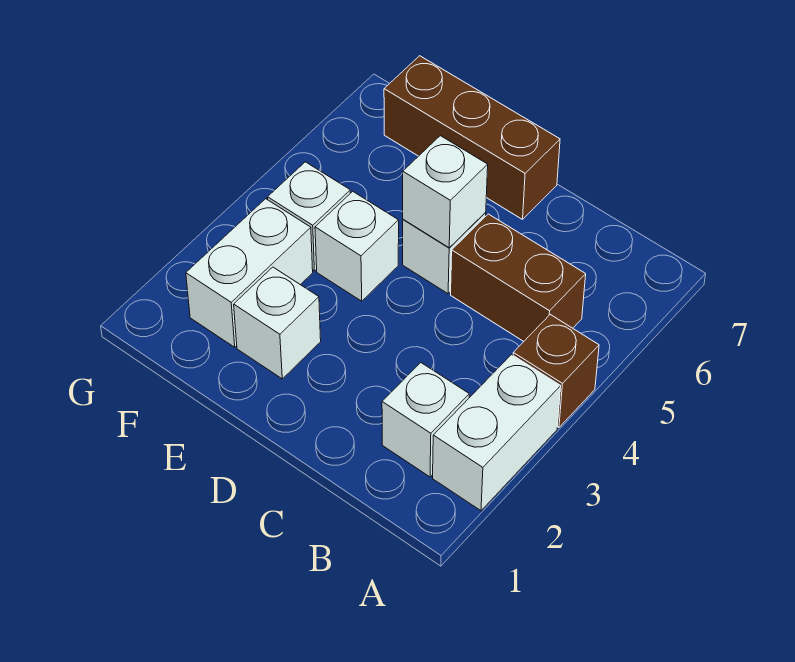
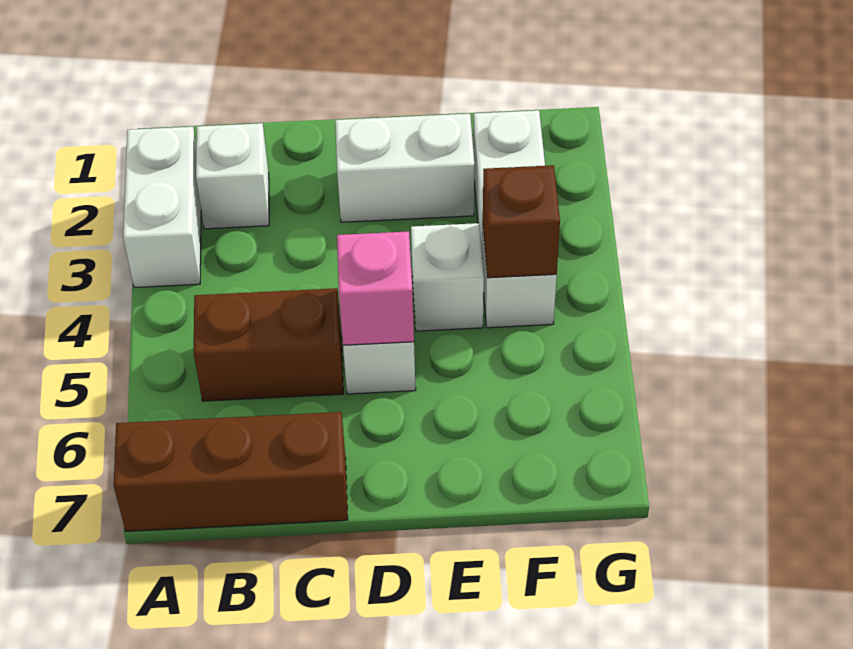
brown 1x1 brick [513,315,599,428] -> brown 1x1 brick moved to [482,165,560,278]
white 1x1 brick [403,136,488,248] -> pink 1x1 brick [337,231,414,345]
brown 1x3 brick [384,56,560,219] -> brown 1x3 brick moved to [114,412,348,531]
white 1x1 brick [234,267,321,379] -> white 1x2 brick [335,114,474,222]

